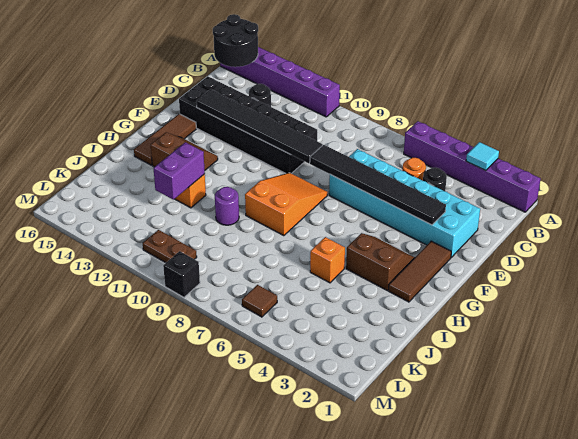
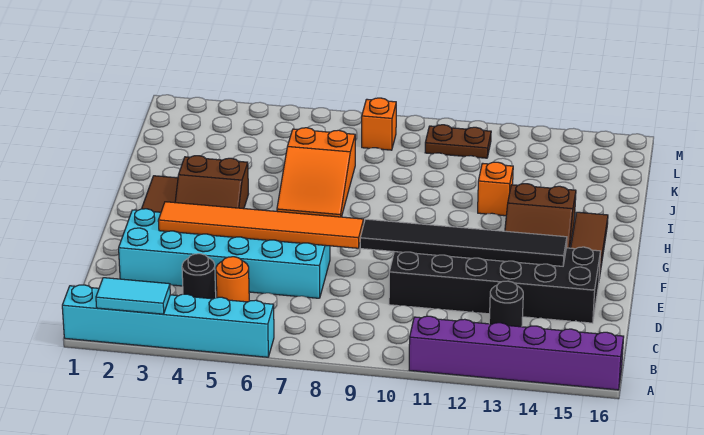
purple 1x6 brick [404,121,540,212] -> cyan 1x6 brick [62,285,274,357]
cyan 1x1 tile [466,142,499,171] -> cyan 1x2 tile [96,278,170,314]
black 2x2 round brick [213,14,258,67] -> none
black 1x6 tile [310,145,446,225] -> orange 1x6 tile [158,202,364,248]
orange 2x3 slope [245,173,328,236] -> orange 2x3 slope moved to [277,128,355,217]
orange 1x1 brick [310,237,345,283] -> orange 1x1 brick moved to [362,98,396,150]
purple 1x1 round brick [215,187,239,225] -> none
purple 1x2 brick [153,142,205,200] -> none
brown 1x1 tile [242,285,277,317] -> none
black 1x1 brick [163,251,200,297] -> none

